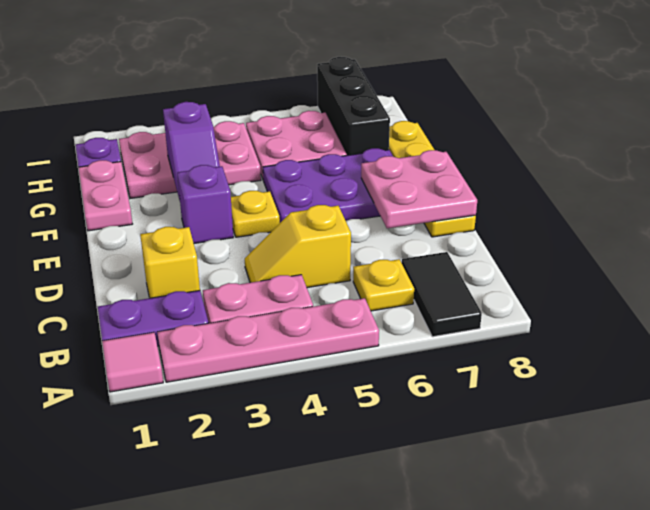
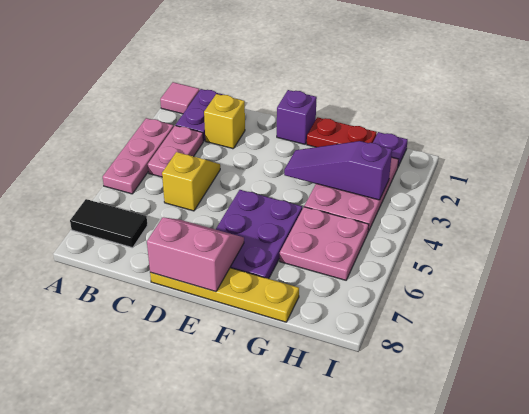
pink 1x4 plate [157,298,379,382] -> pink 1x3 plate [103,118,174,194]
yellow 1x1 plate [353,259,414,311] -> none
pink 2x2 plate [361,150,477,228] -> pink 2x2 slope [147,217,244,292]
purple 1x1 brick [177,165,233,243] -> purple 1x1 brick moved to [277,90,317,144]
yellow 1x1 plate [231,191,280,237] -> none
pink 1x2 plate [78,160,132,231] -> red 1x2 plate [307,117,377,147]
purple 1x2 slope [163,102,220,200] -> purple 1x3 slope [284,141,392,200]
black 1x3 brick [317,57,390,155] -> none

